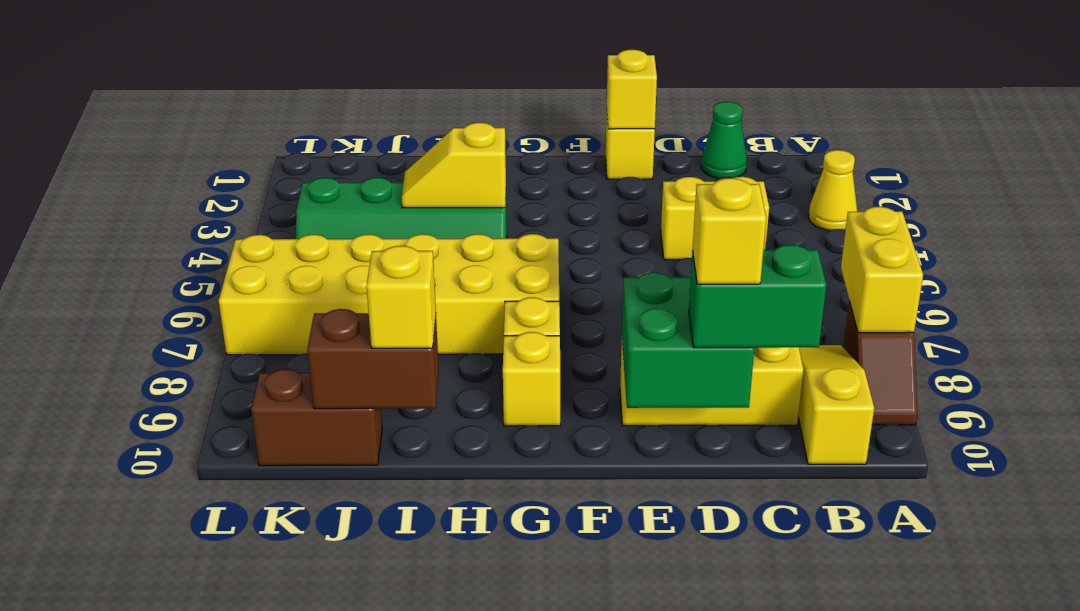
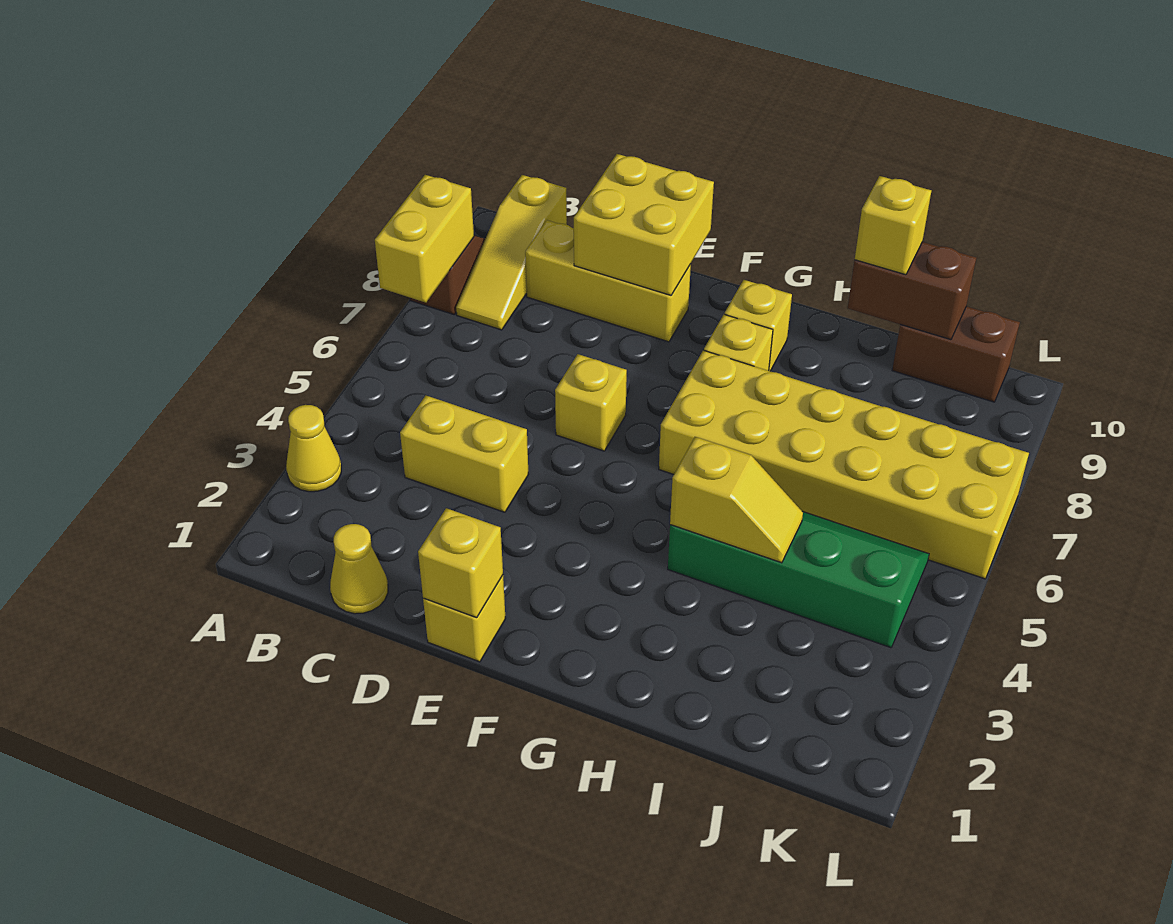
green 1x1 cone [701,102,747,178] -> yellow 1x1 cone [330,524,388,614]
green 1x2 brick [689,245,826,348] -> none
green 2x2 brick [622,273,754,408] -> yellow 2x2 brick [574,154,714,295]
yellow 1x1 brick [693,178,766,284] -> yellow 1x1 brick moved to [555,354,627,451]

